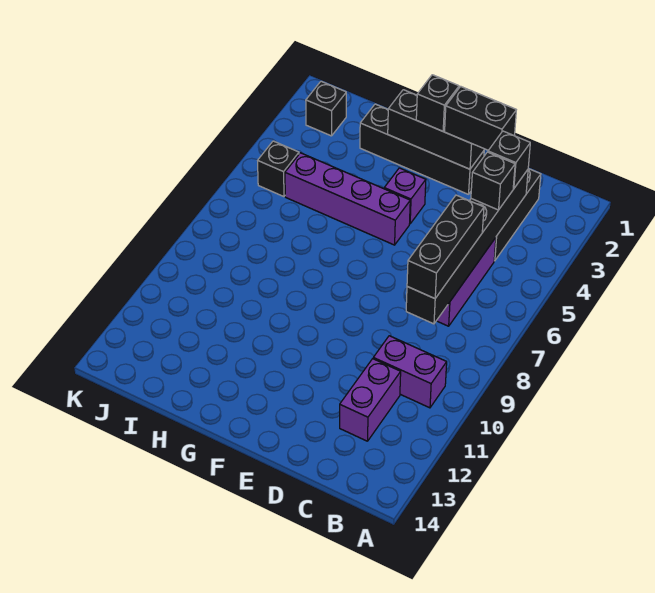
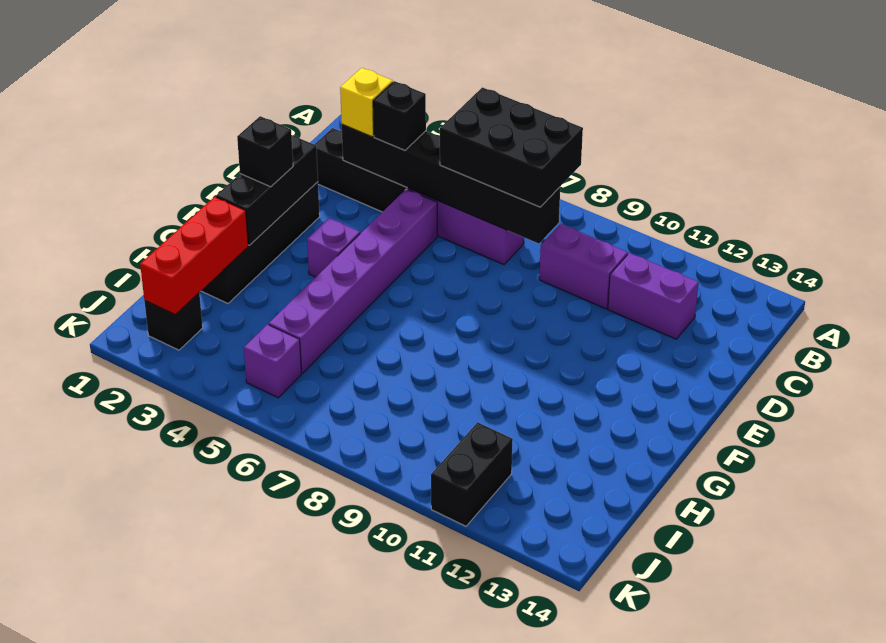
purple 1x2 brick [373,336,447,408] -> purple 1x2 brick turned to [539,224,628,309]
black 1x1 brick [488,131,530,189] -> yellow 1x1 brick [340,68,393,137]
black 1x3 brick [407,195,484,299] -> black 2x3 brick [440,87,583,207]
black 1x2 brick [445,86,516,150] -> black 1x2 brick moved to [431,422,513,526]
purple 1x4 brick [285,153,410,245] -> purple 1x6 brick [269,189,437,373]
none -> red 1x3 brick [140,197,248,315]
black 1x1 brick [258,141,299,197] -> purple 1x1 brick [244,324,301,398]

